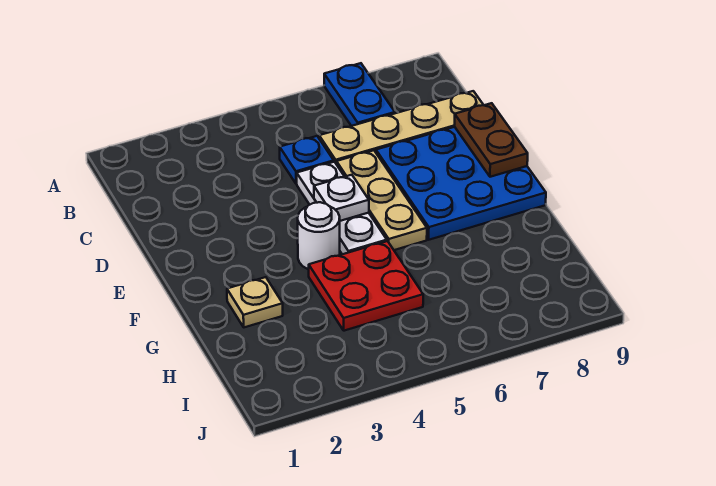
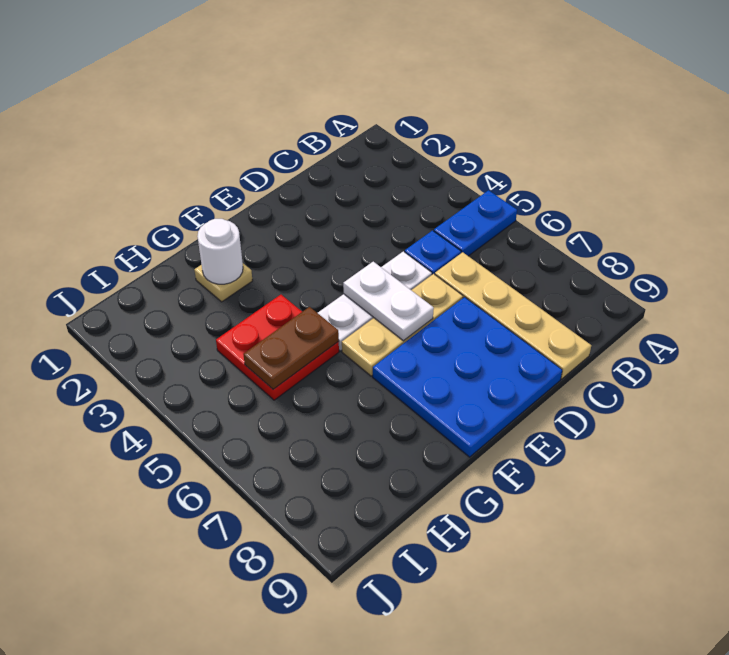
blue 1x2 plate [324,63,395,126] -> blue 1x2 plate moved to [434,190,517,256]
brown 1x2 plate [454,103,528,177] -> brown 1x2 plate moved to [243,307,339,389]
white 1x1 plate [314,175,369,221] -> white 1x2 plate [343,262,434,341]
white 1x1 round brick [298,202,340,269] -> white 1x1 round brick moved to [197,219,243,284]

